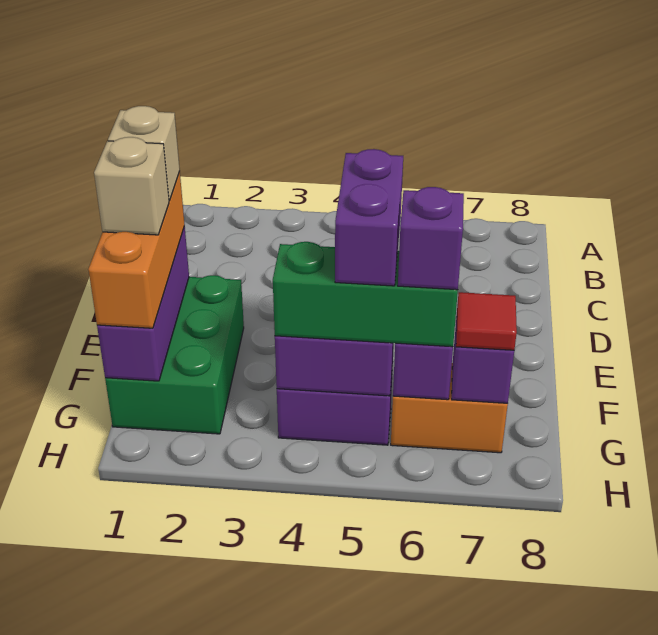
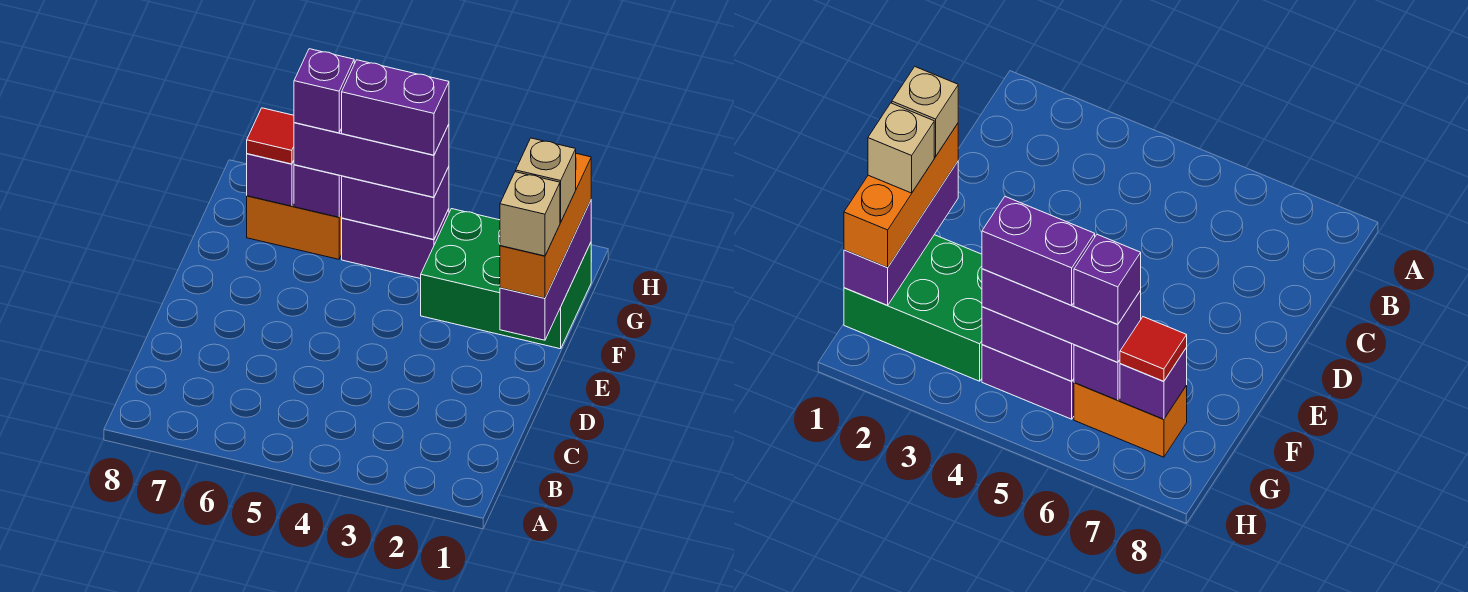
green 2x3 brick [105,275,244,434] -> green 2x3 brick turned to [421,209,591,349]
purple 1x2 brick [335,149,403,286] -> purple 1x2 brick turned to [342,60,449,155]
green 1x3 brick [273,242,458,347] -> purple 1x3 brick [294,123,449,197]

